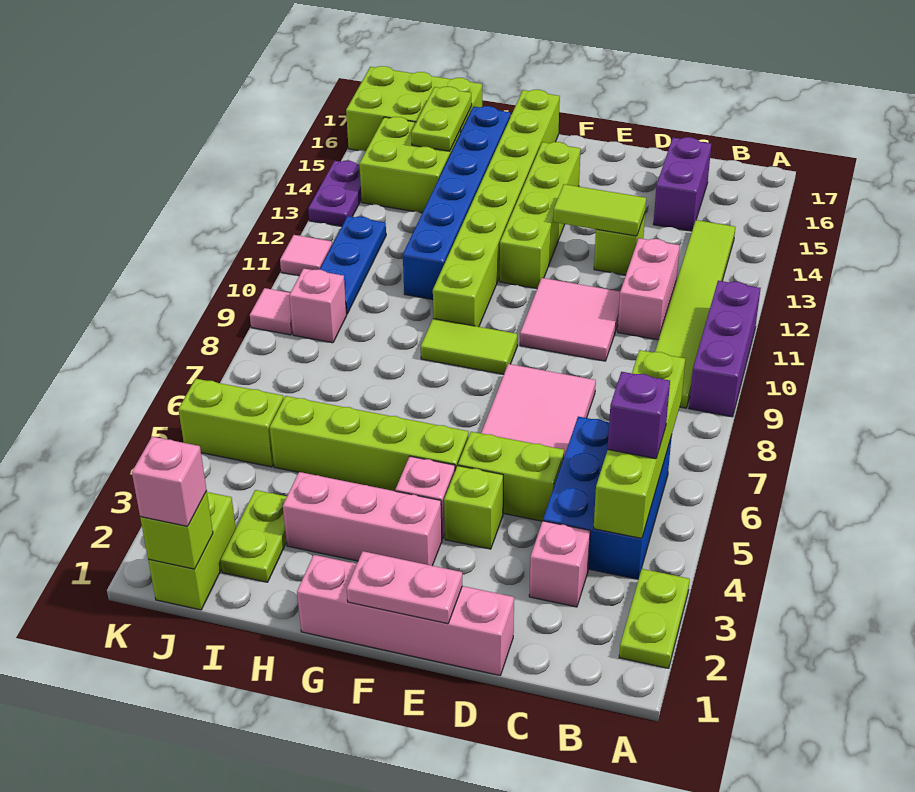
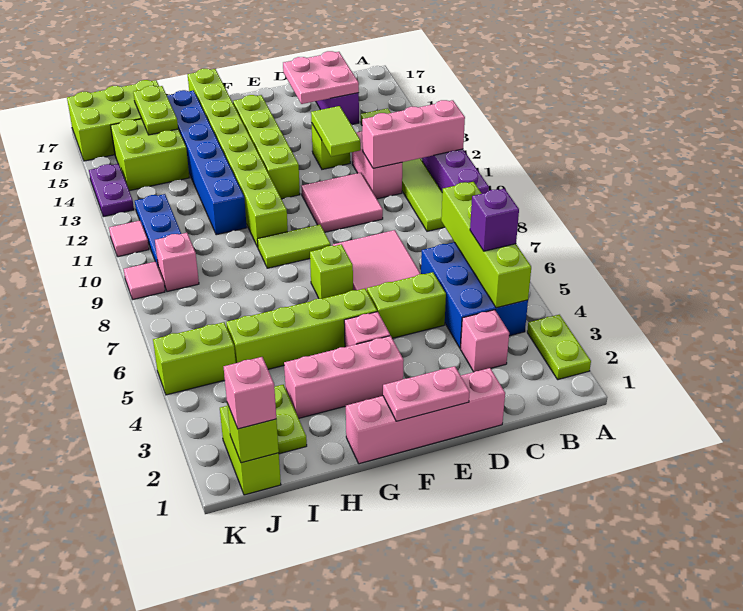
none -> pink 1x3 brick [362,100,465,168]
none -> pink 2x2 plate [283,51,359,104]
lime 1x2 tile [553,184,646,236] -> lime 1x2 tile turned to [311,106,361,157]
lime 1x1 brick [444,466,503,549] -> lime 1x1 brick moved to [310,244,353,299]

